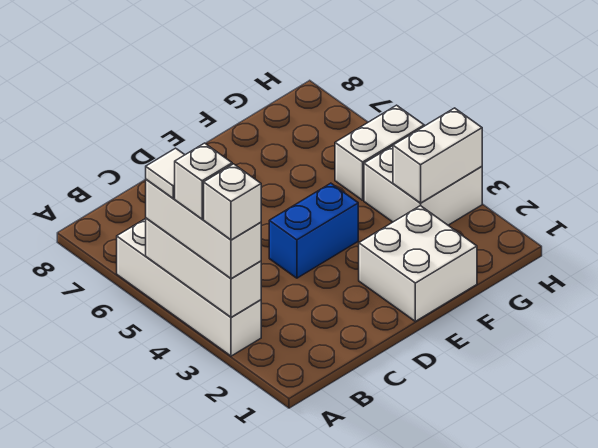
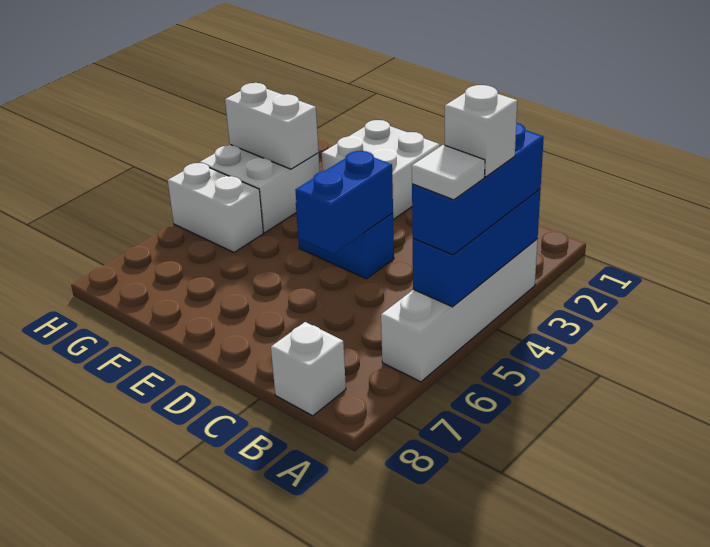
white 1x3 brick [146,218,261,318] -> blue 1x3 brick [413,189,541,307]
white 1x3 brick [146,179,261,279] -> blue 1x3 brick [412,123,544,255]
white 1x1 brick [204,164,261,240] -> white 1x1 brick moved to [271,322,346,416]
none -> blue 1x2 brick [295,151,393,254]

